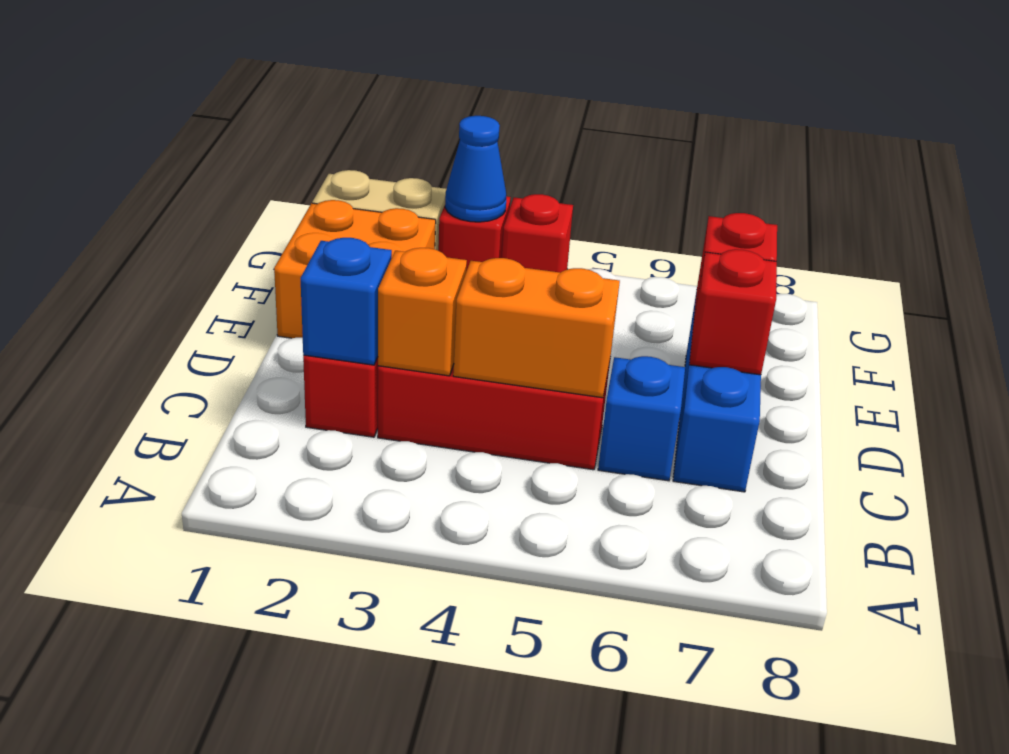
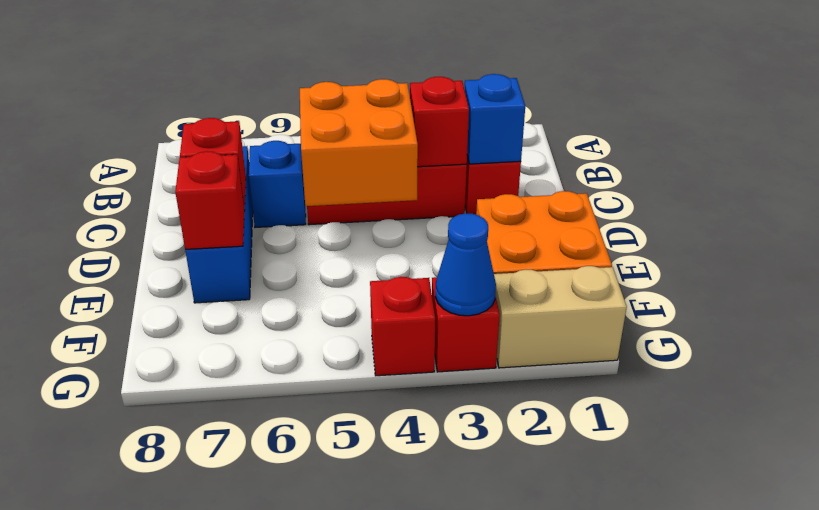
orange 1x1 brick [378,248,467,376] -> red 1x1 brick [410,77,469,167]
orange 1x2 brick [453,258,620,398] -> orange 2x2 brick [300,79,418,206]

